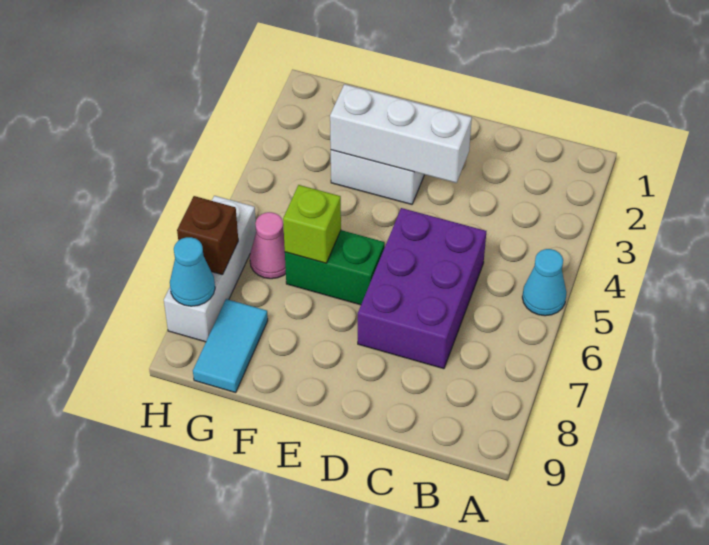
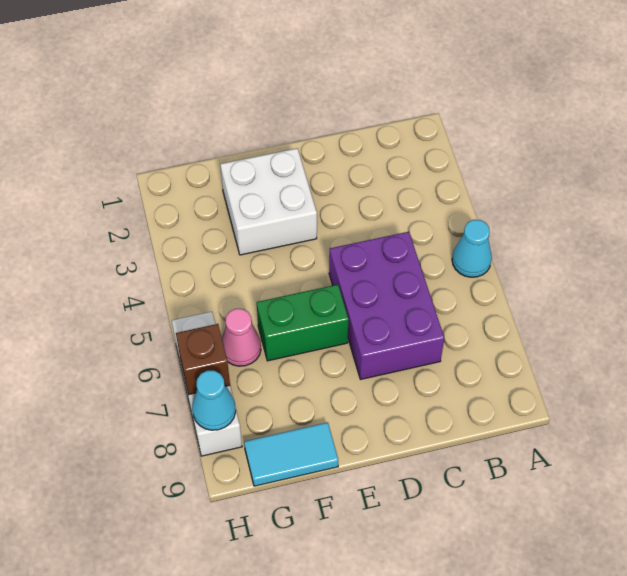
white 1x3 brick [330,84,472,183] -> none
lime 1x1 brick [283,185,341,263] -> none
cyan 1x2 tile [193,299,268,393] -> cyan 1x2 tile turned to [244,422,338,486]

